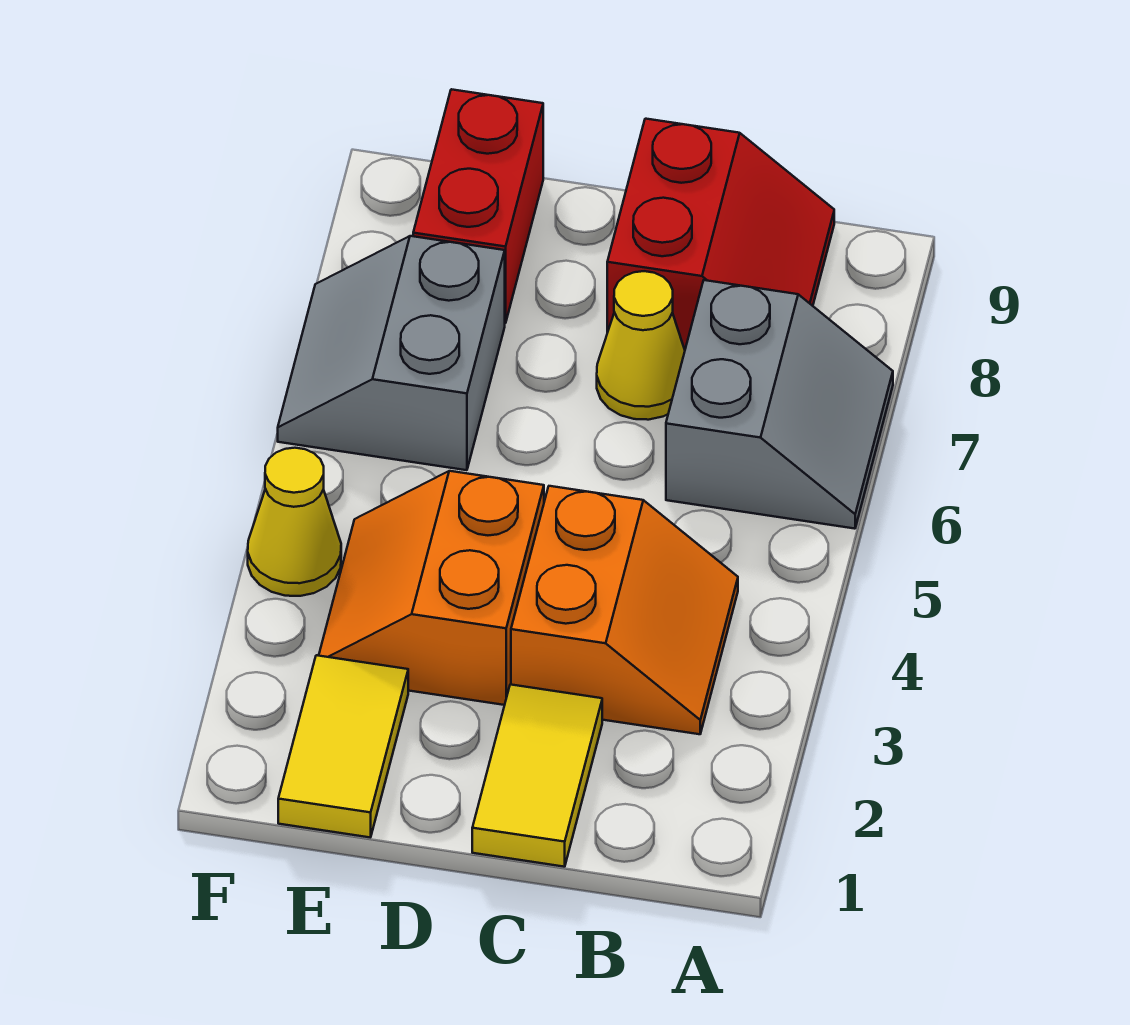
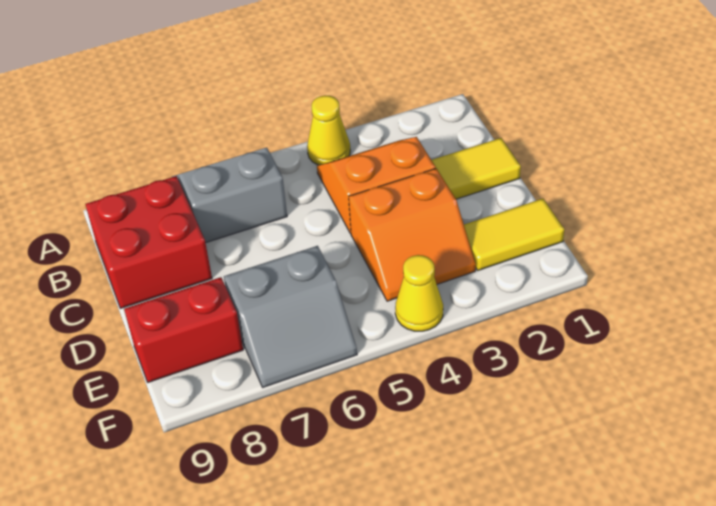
red 2x2 slope [607,119,834,349] -> red 2x2 brick [85,176,212,308]
yellow 1x1 cone [597,271,685,420] -> yellow 1x1 cone moved to [307,96,350,165]

